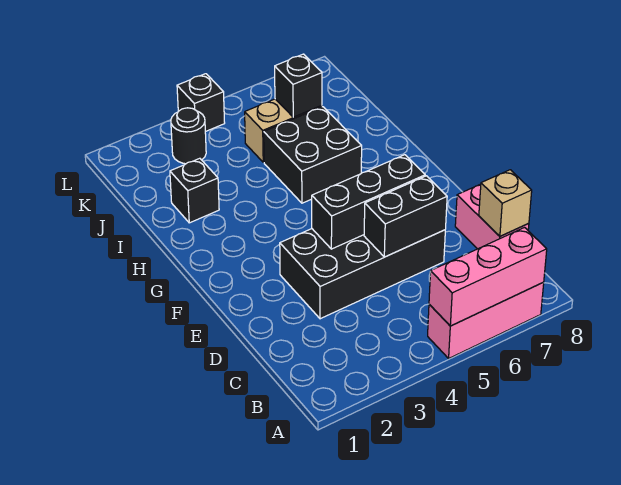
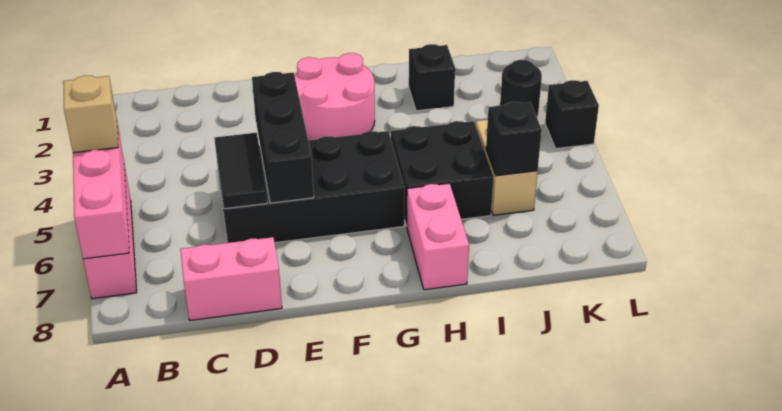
tan 1x1 brick [479,170,532,236] -> tan 1x1 brick moved to [63,75,118,153]
black 2x4 brick [280,229,445,319] -> black 2x4 brick turned to [217,131,405,243]
black 1x2 brick [364,176,447,257] -> black 1x2 tile [214,133,268,209]
none -> pink 2x2 round brick [295,53,375,140]
none -> pink 1x2 brick [407,183,469,290]

